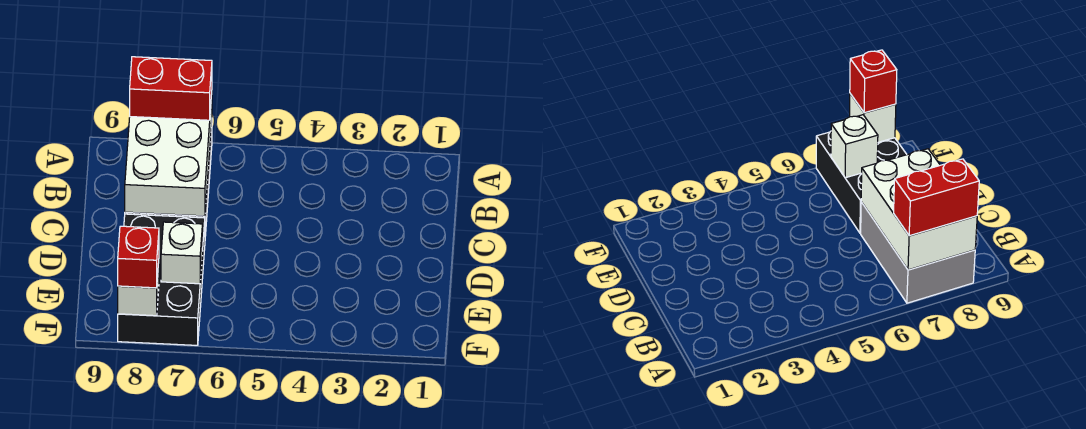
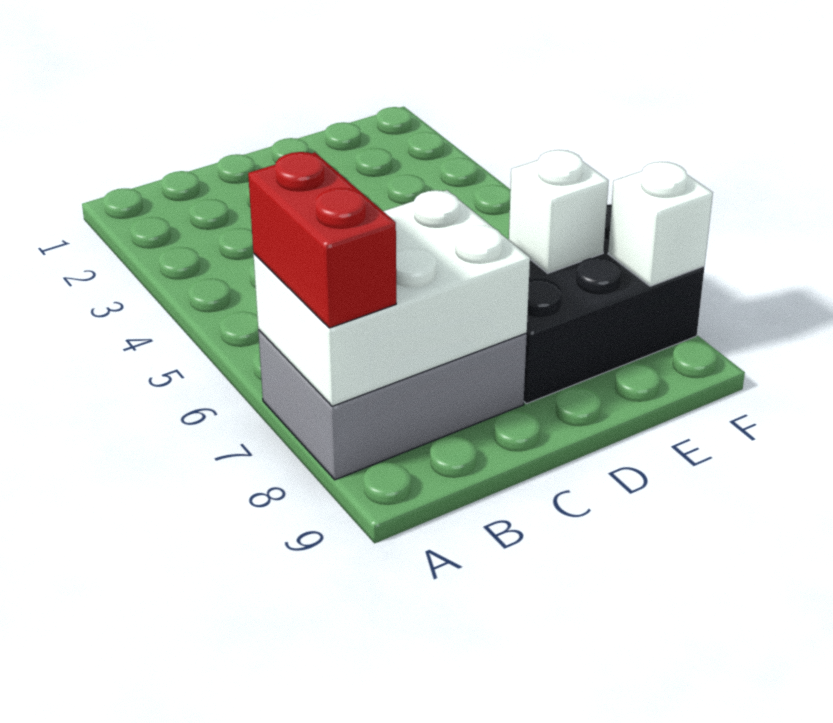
red 1x1 brick [118,226,159,288] -> none

